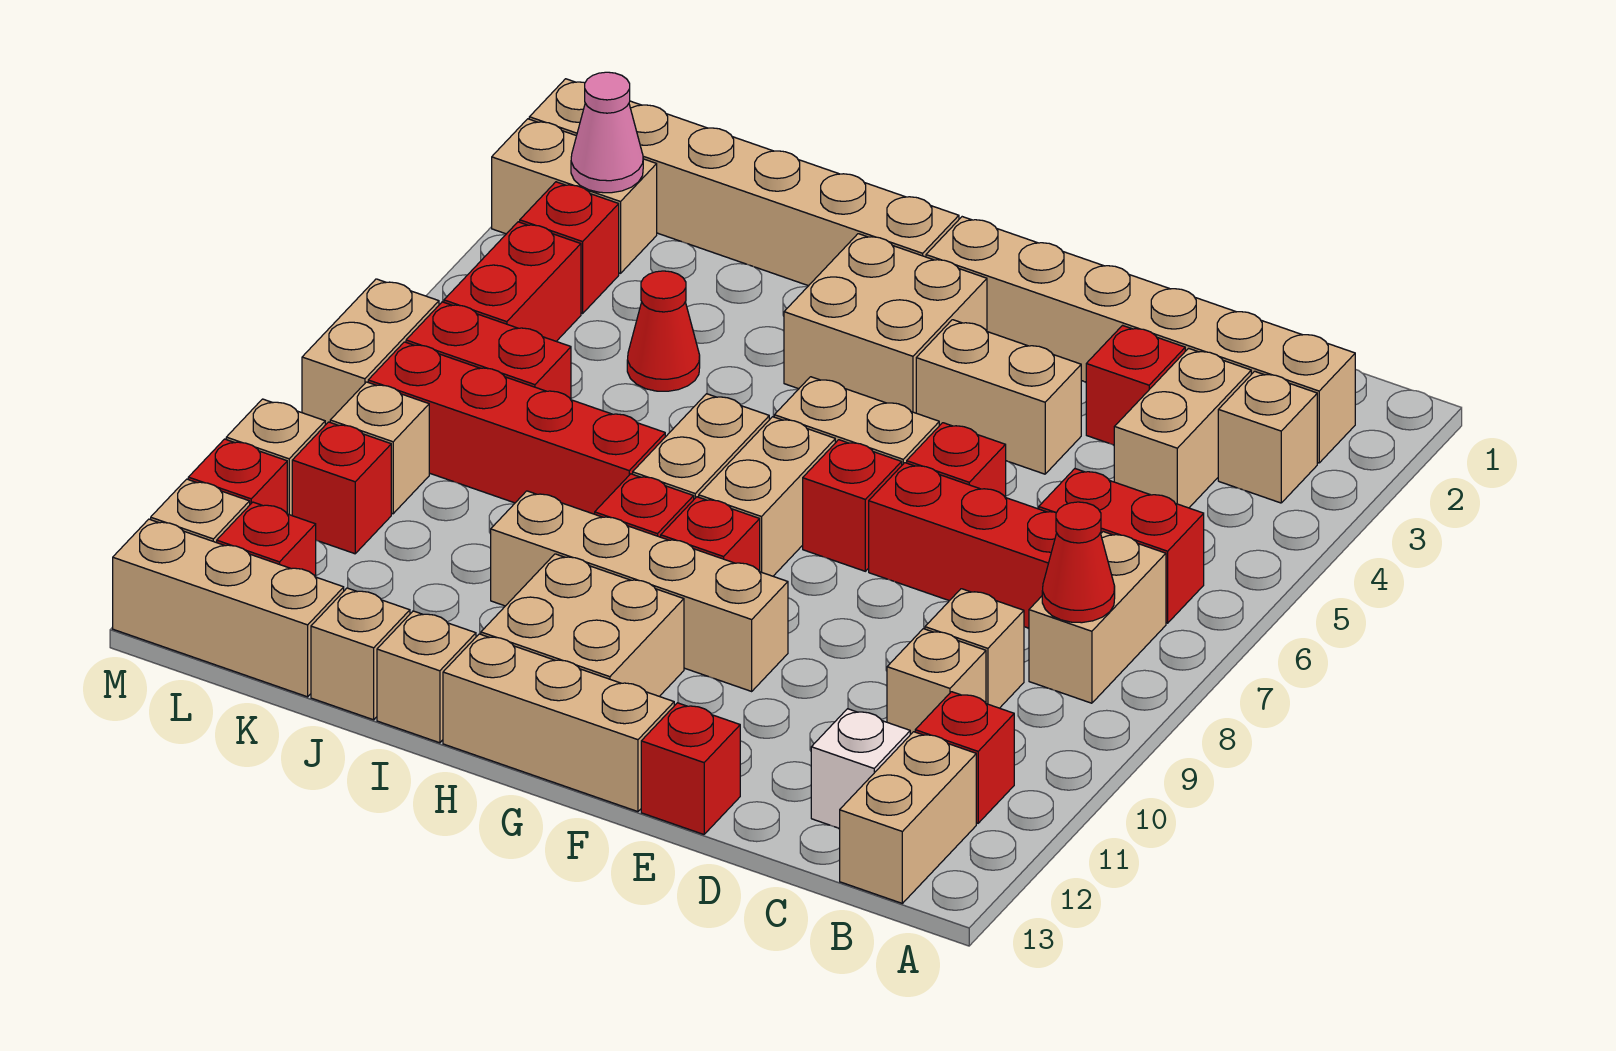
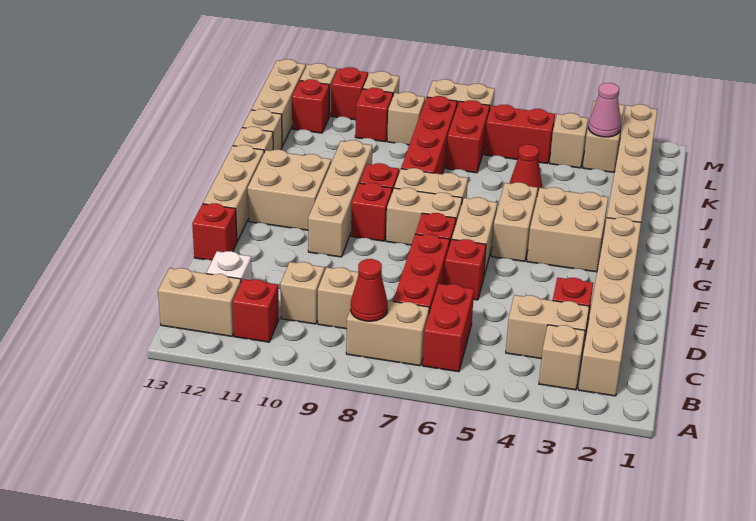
tan 1x2 brick [916,320,1081,474] -> tan 1x2 brick moved to [491,182,538,261]
red 1x1 brick [520,182,619,313] -> tan 1x1 brick [550,113,588,168]

